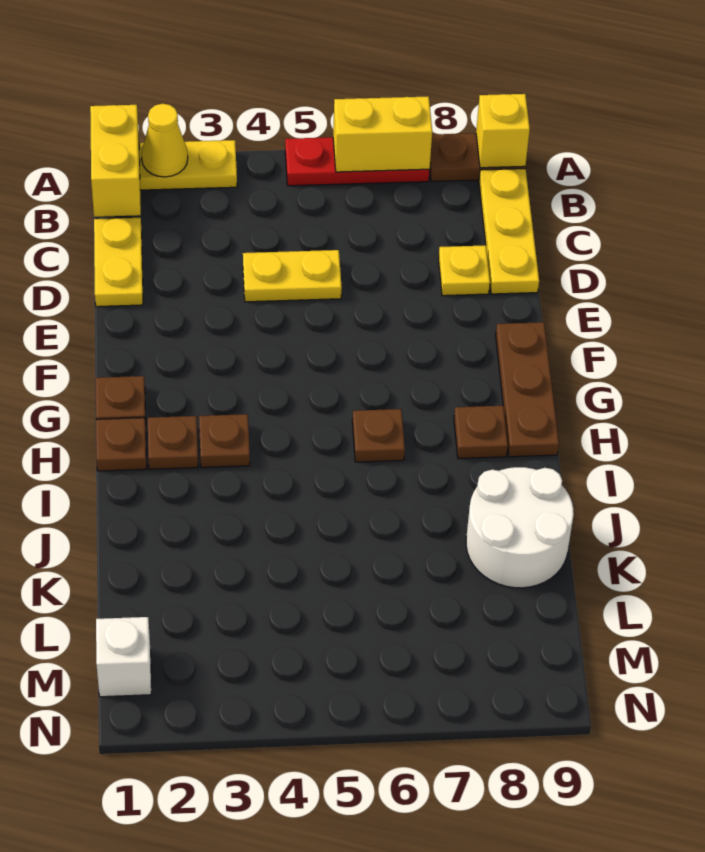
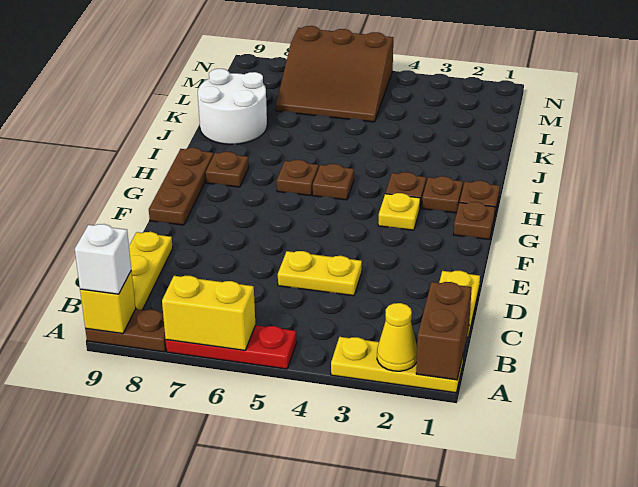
yellow 1x2 brick [90,105,141,217] -> brown 1x2 brick [416,282,472,380]
yellow 1x1 plate [438,245,490,296] -> yellow 1x1 plate moved to [378,193,420,230]
none -> brown 1x1 plate [313,164,354,200]
none -> brown 3x3 slope [276,26,393,122]
white 1x1 brick [96,617,151,697] -> white 1x1 brick moved to [75,224,131,294]

